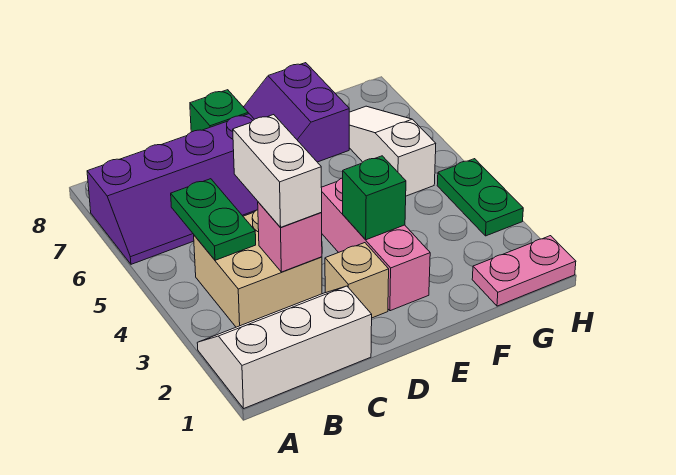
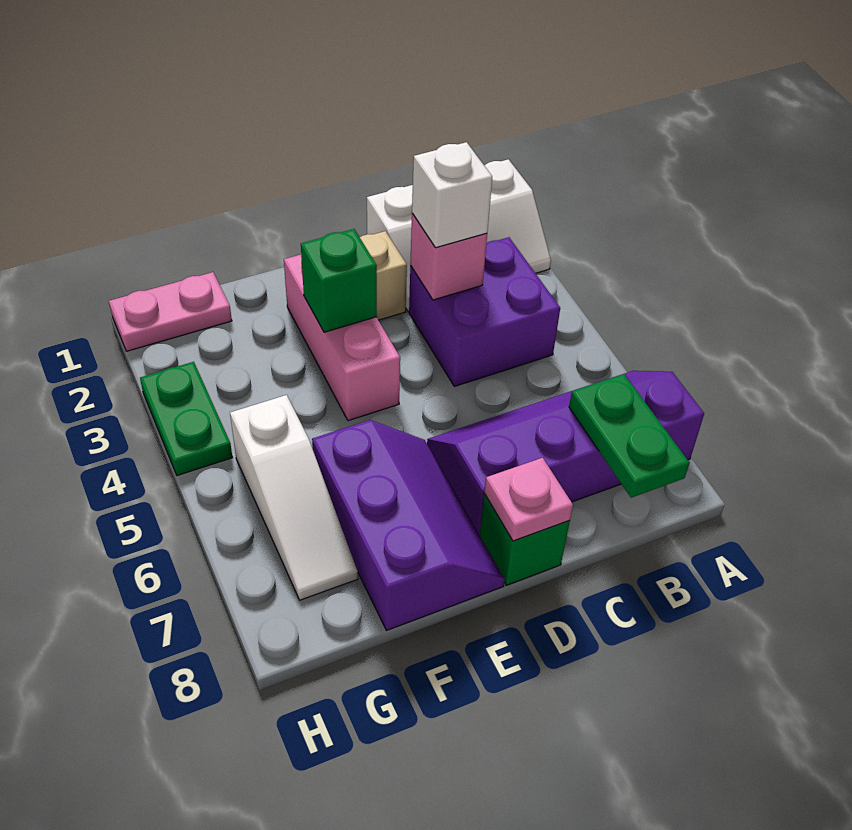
tan 2x2 brick [194,210,322,327] -> purple 2x2 brick [409,237,560,386]
green 1x2 plate [171,179,256,260] -> green 1x2 plate moved to [569,374,689,498]
white 1x2 brick [233,115,322,227] -> white 1x1 brick [412,142,492,248]
none -> pink 1x1 plate [484,458,573,541]
purple 2x2 slope [244,63,349,162] -> purple 2x3 slope [312,420,505,630]

